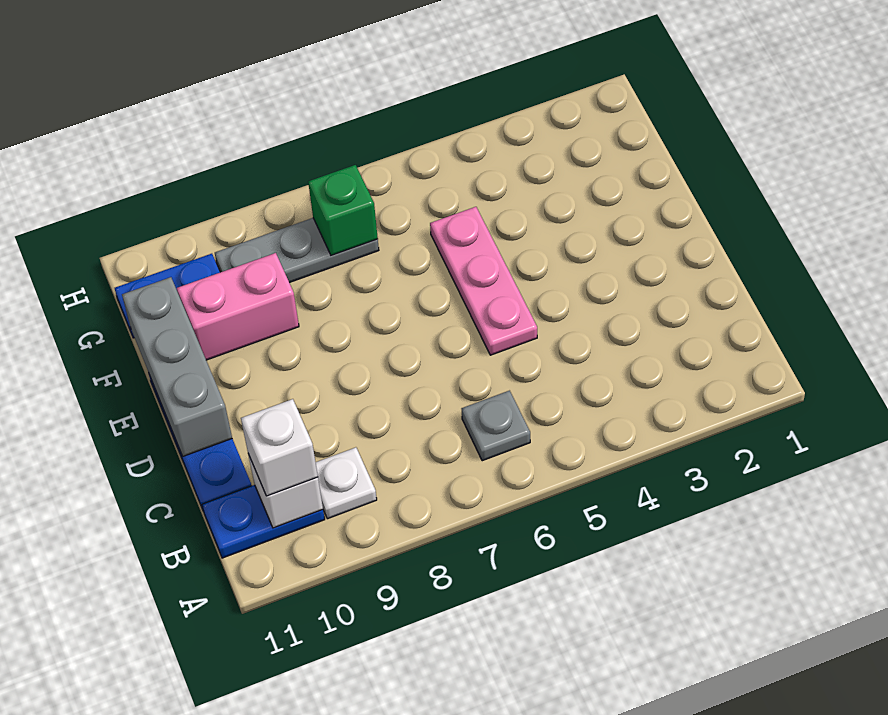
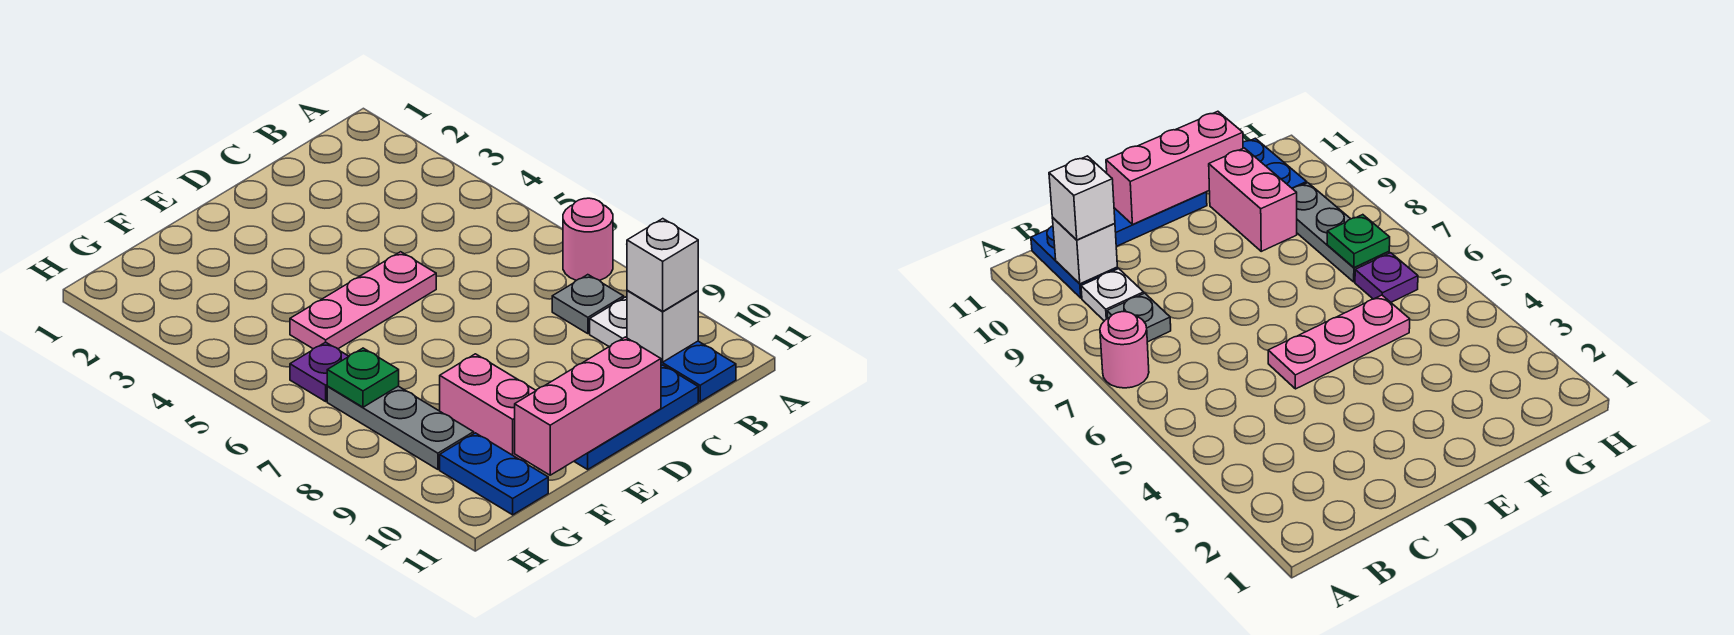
none -> pink 1x1 round brick [563,198,613,280]
grey 1x1 plate [462,391,530,461] -> grey 1x1 plate moved to [552,275,624,334]
grey 1x3 brick [122,277,232,456] -> pink 1x3 brick [515,337,661,475]
none -> purple 1x1 plate [290,342,349,401]
green 1x1 brick [308,165,378,255] -> green 1x1 plate [327,348,399,407]

